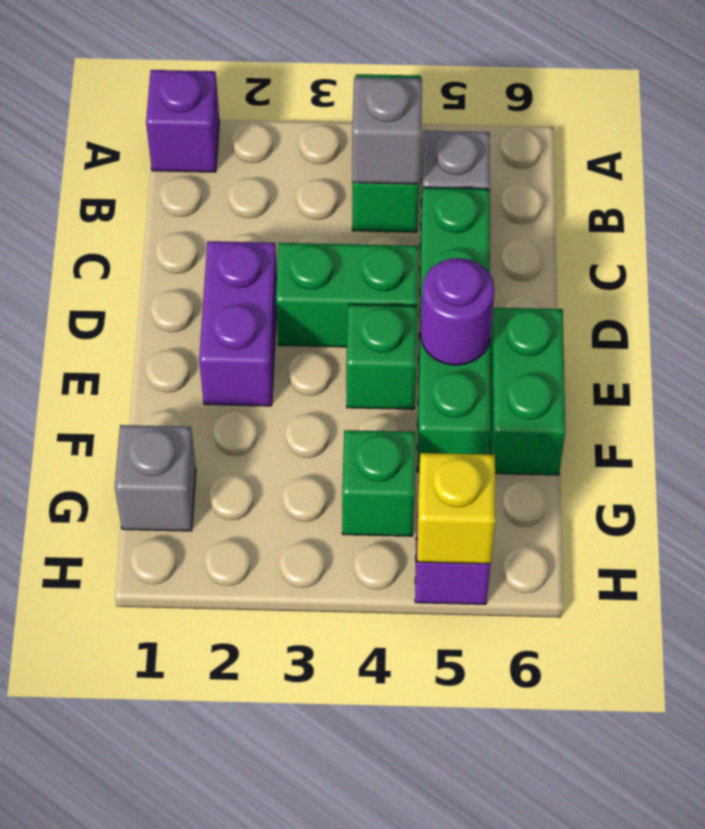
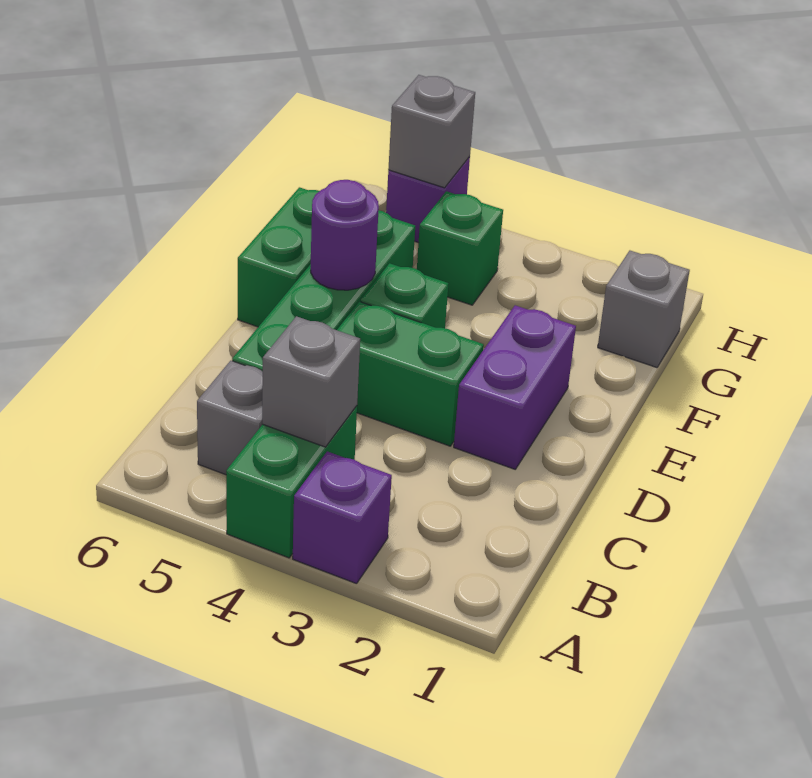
purple 1x1 brick [146,70,219,172] -> purple 1x1 brick moved to [293,451,392,584]
yellow 1x1 brick [417,453,495,564] -> grey 1x1 brick [388,75,475,188]

